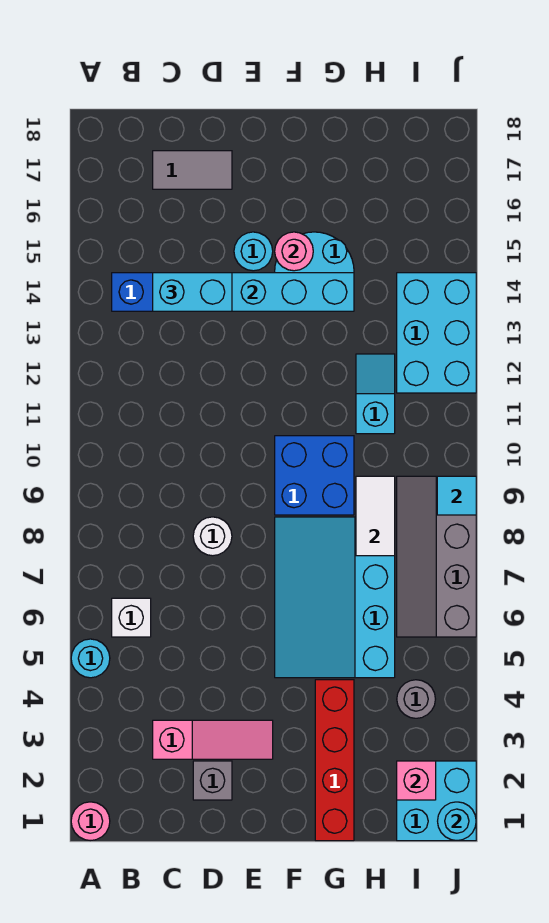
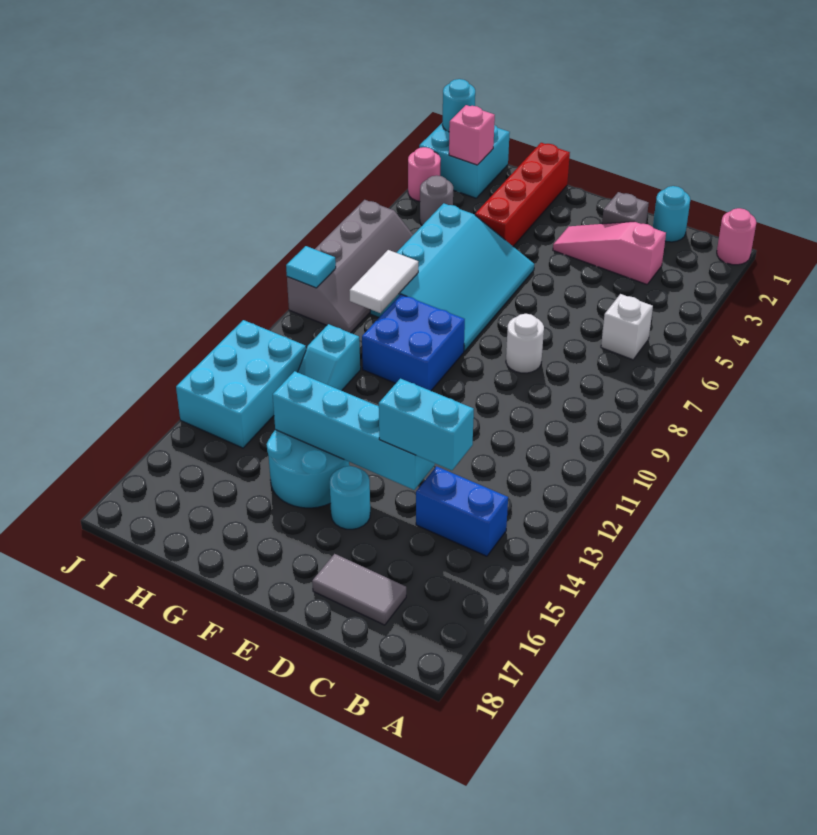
cyan 1x1 round brick [71,639,110,678] -> cyan 1x1 round brick moved to [653,186,690,242]
pink 1x1 round brick [275,232,313,271] -> pink 1x1 round brick moved to [408,147,441,202]

